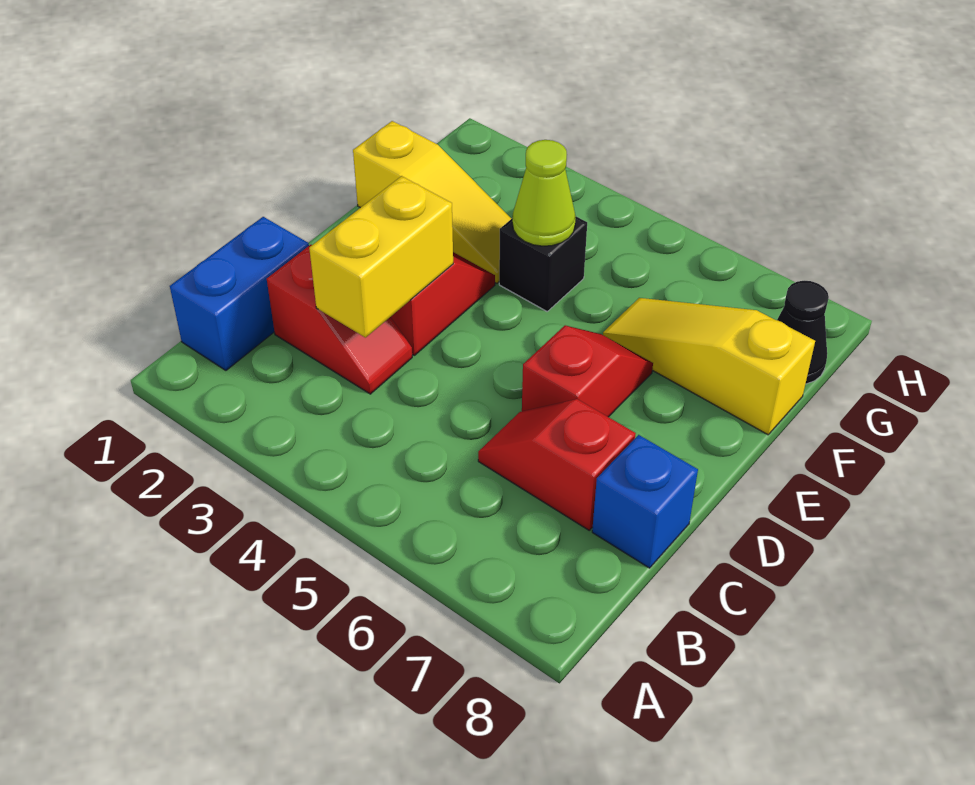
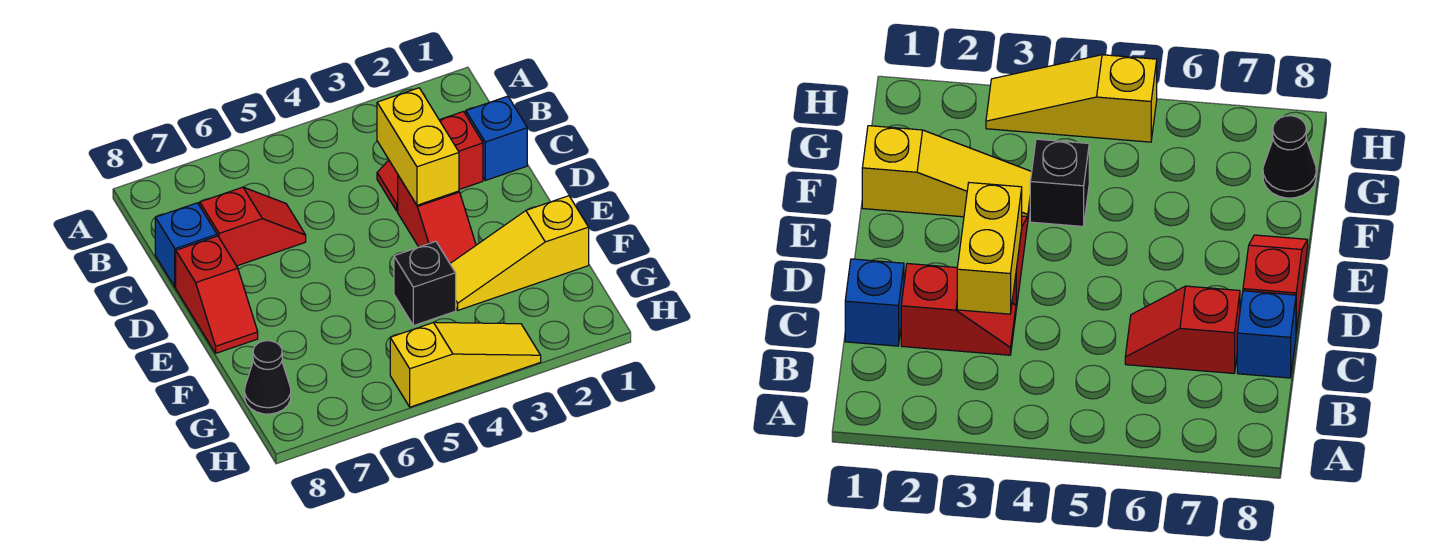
blue 1x2 brick [170,217,309,370] -> blue 1x1 brick [466,96,527,180]
red 1x2 slope [522,326,653,417] -> red 1x2 slope moved to [176,236,258,353]
lime 1x1 cone [512,140,576,246] -> none
yellow 1x3 slope [603,298,815,435] -> yellow 1x3 slope moved to [390,322,541,407]

